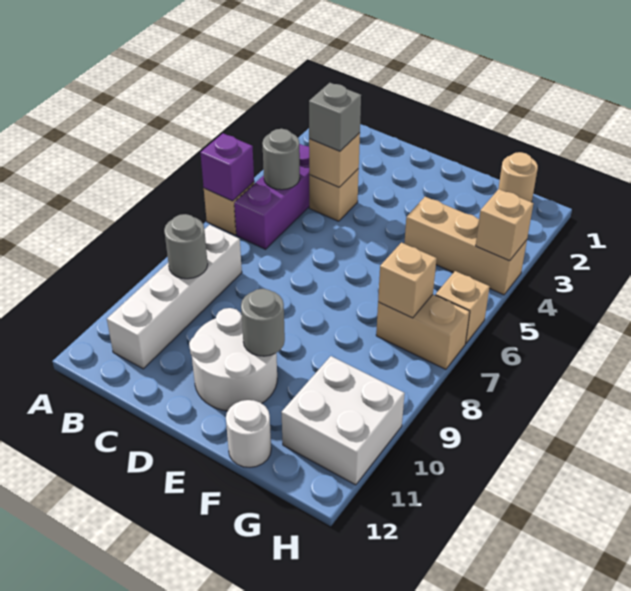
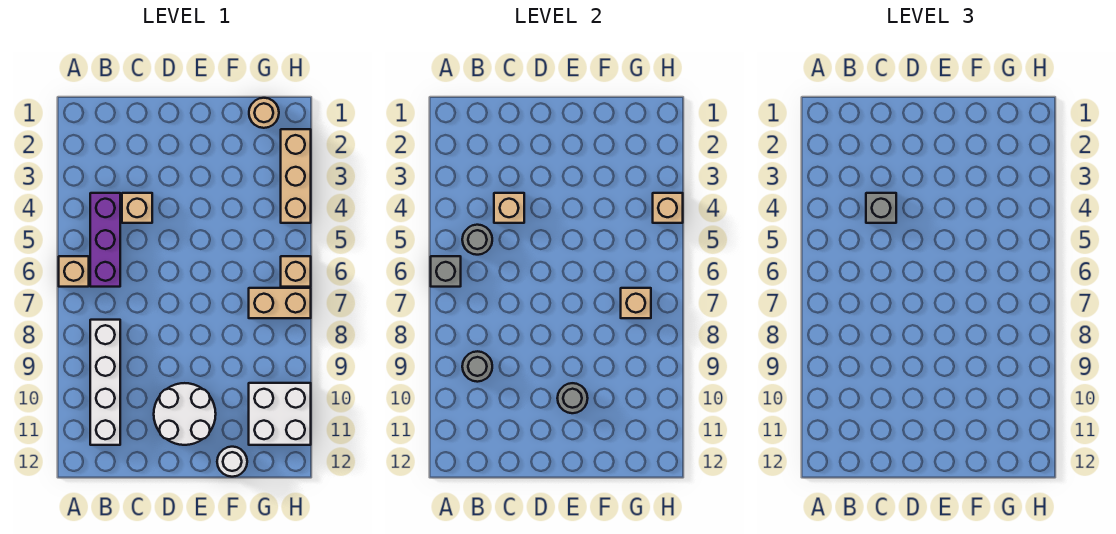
purple 1x1 brick [200,133,254,201] -> grey 1x1 brick [431,256,461,287]
tan 1x3 brick [404,197,527,295] -> tan 1x3 brick turned to [281,129,311,223]

